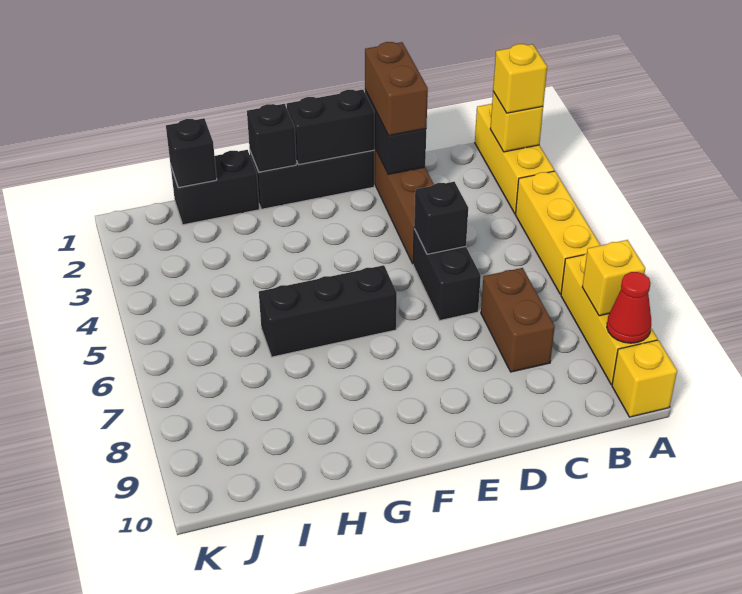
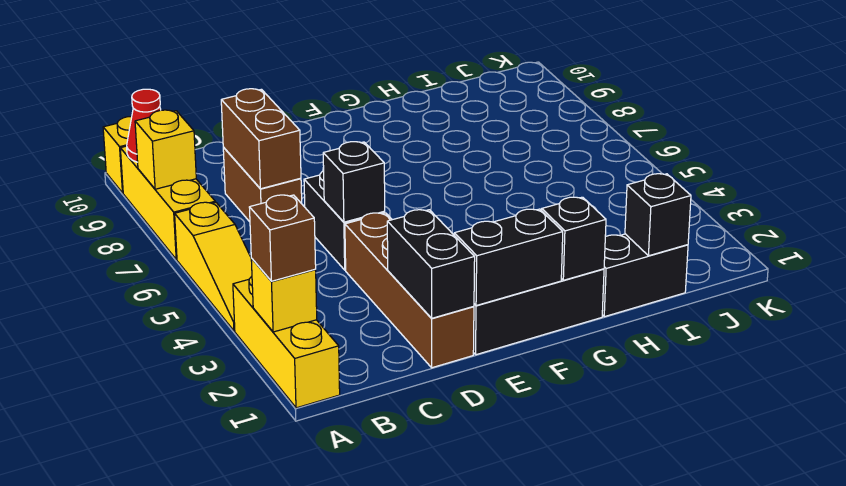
yellow 1x1 brick [493,44,547,113] -> brown 1x1 brick [249,195,316,281]
yellow 1x3 brick [516,171,601,294] -> yellow 1x3 slope [175,202,252,331]
brown 1x2 brick [365,42,428,135] -> brown 1x2 brick moved to [221,89,301,189]
black 1x3 brick [259,265,397,357] -> none

